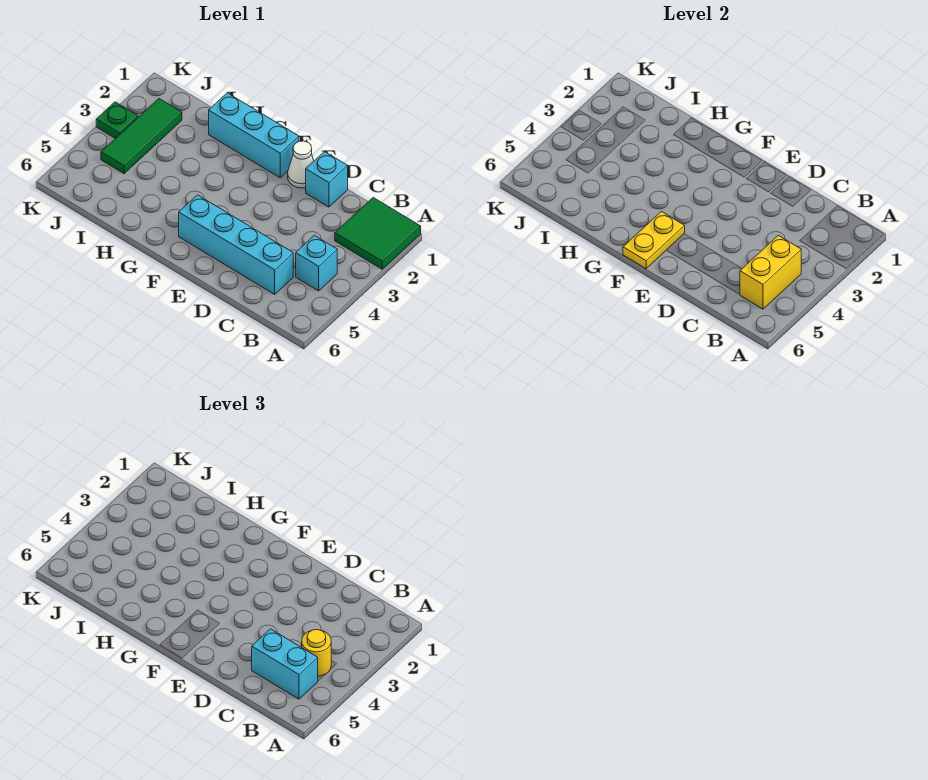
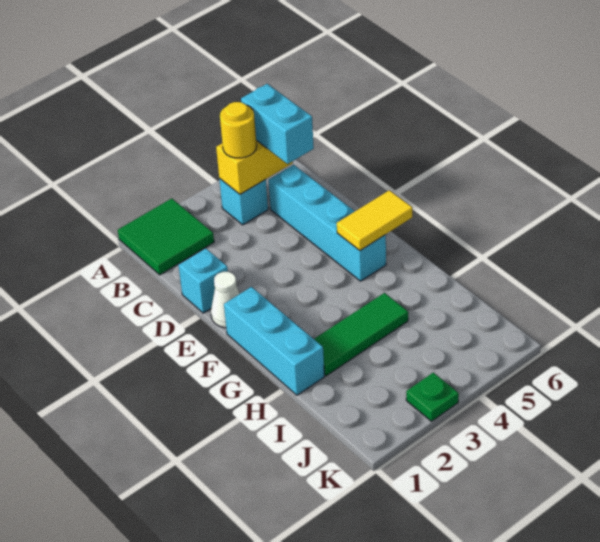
yellow 1x2 plate [623,212,685,269] -> yellow 1x2 tile [337,190,412,251]
green 1x3 tile [101,99,182,174] -> green 1x3 tile moved to [314,293,408,376]

